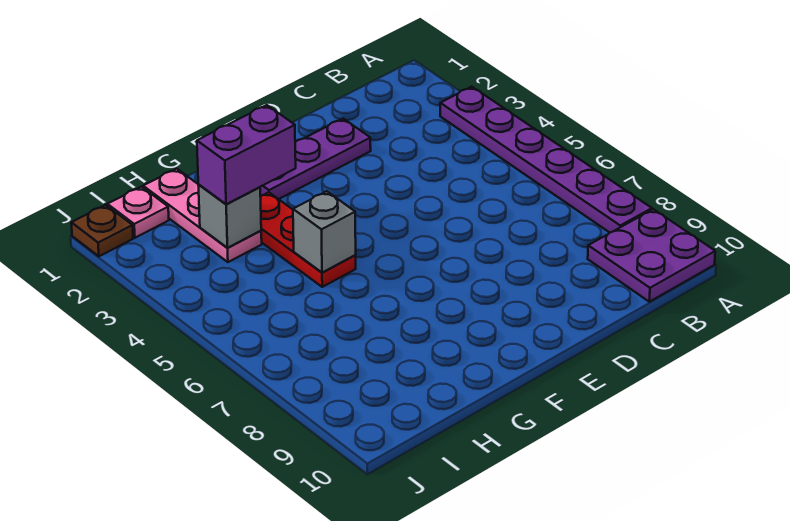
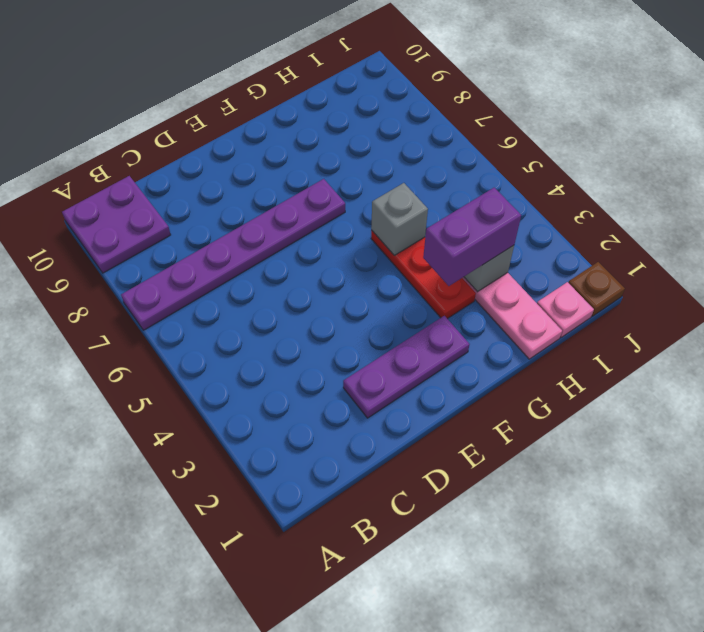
purple 1x6 plate [440,87,652,233] -> purple 1x6 plate turned to [121,179,345,330]

